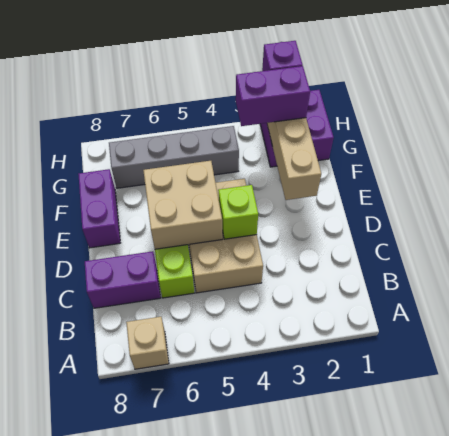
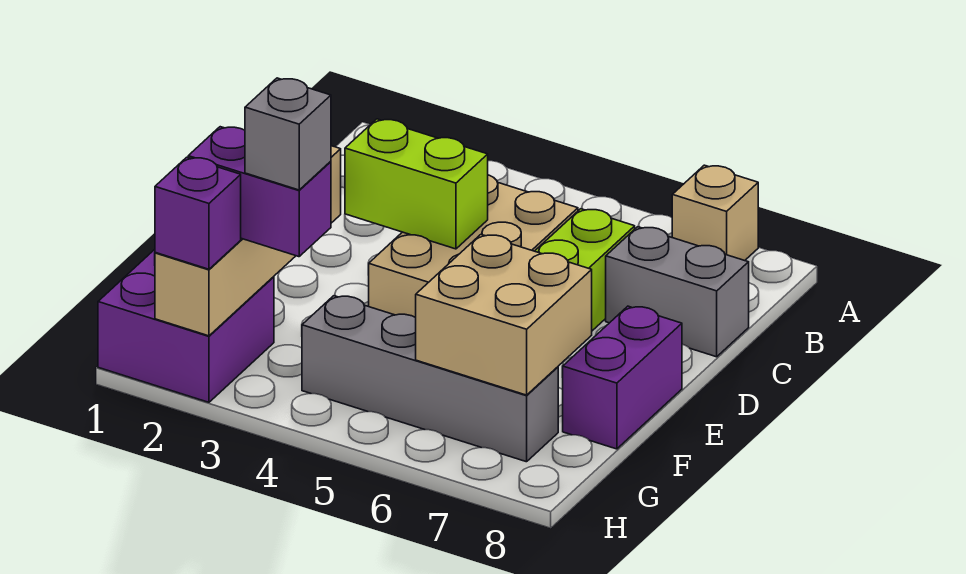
purple 1x2 brick [85,251,161,308] -> grey 1x2 brick [606,227,749,357]
lime 1x1 brick [218,185,258,239] -> lime 1x2 brick [345,119,488,249]
tan 2x2 brick [143,161,222,249] -> tan 2x2 brick moved to [416,235,592,395]
none -> grey 1x1 brick [245,78,331,190]

